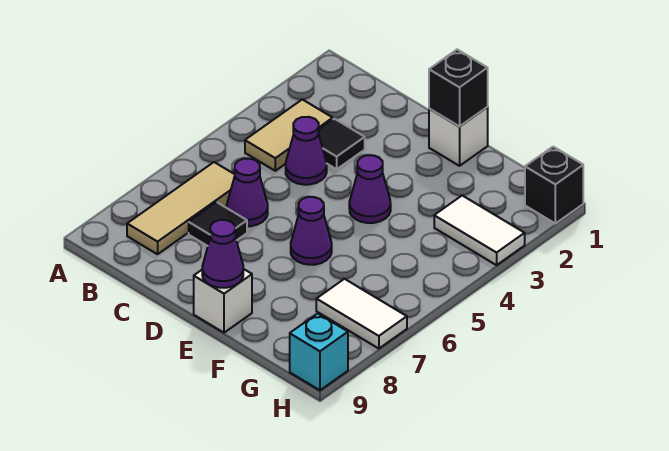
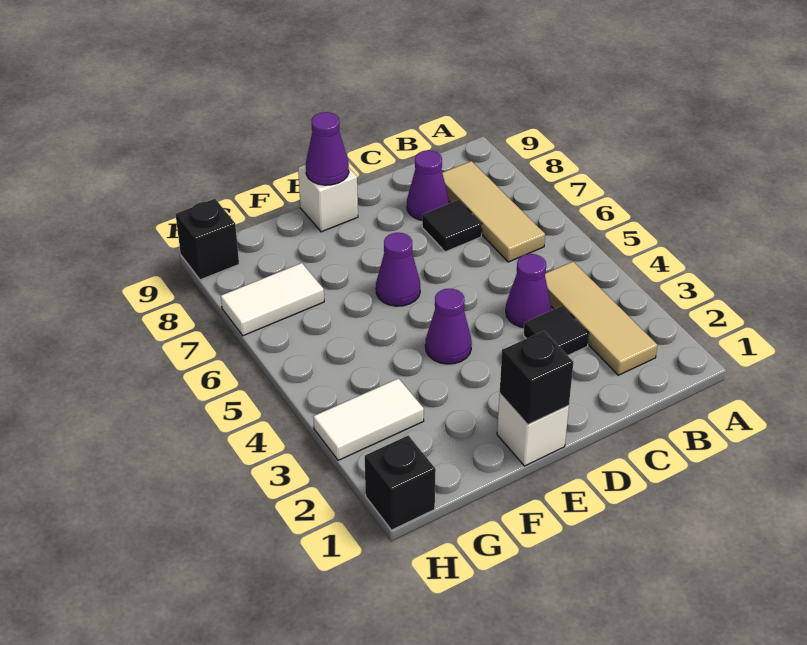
tan 1x2 tile [245,99,333,171] -> tan 1x3 tile [545,262,657,375]
purple 1x1 cone [227,159,268,226] -> purple 1x1 cone moved to [407,150,449,220]
cyan 1x1 brick [290,313,348,390] -> black 1x1 brick [176,199,239,280]

